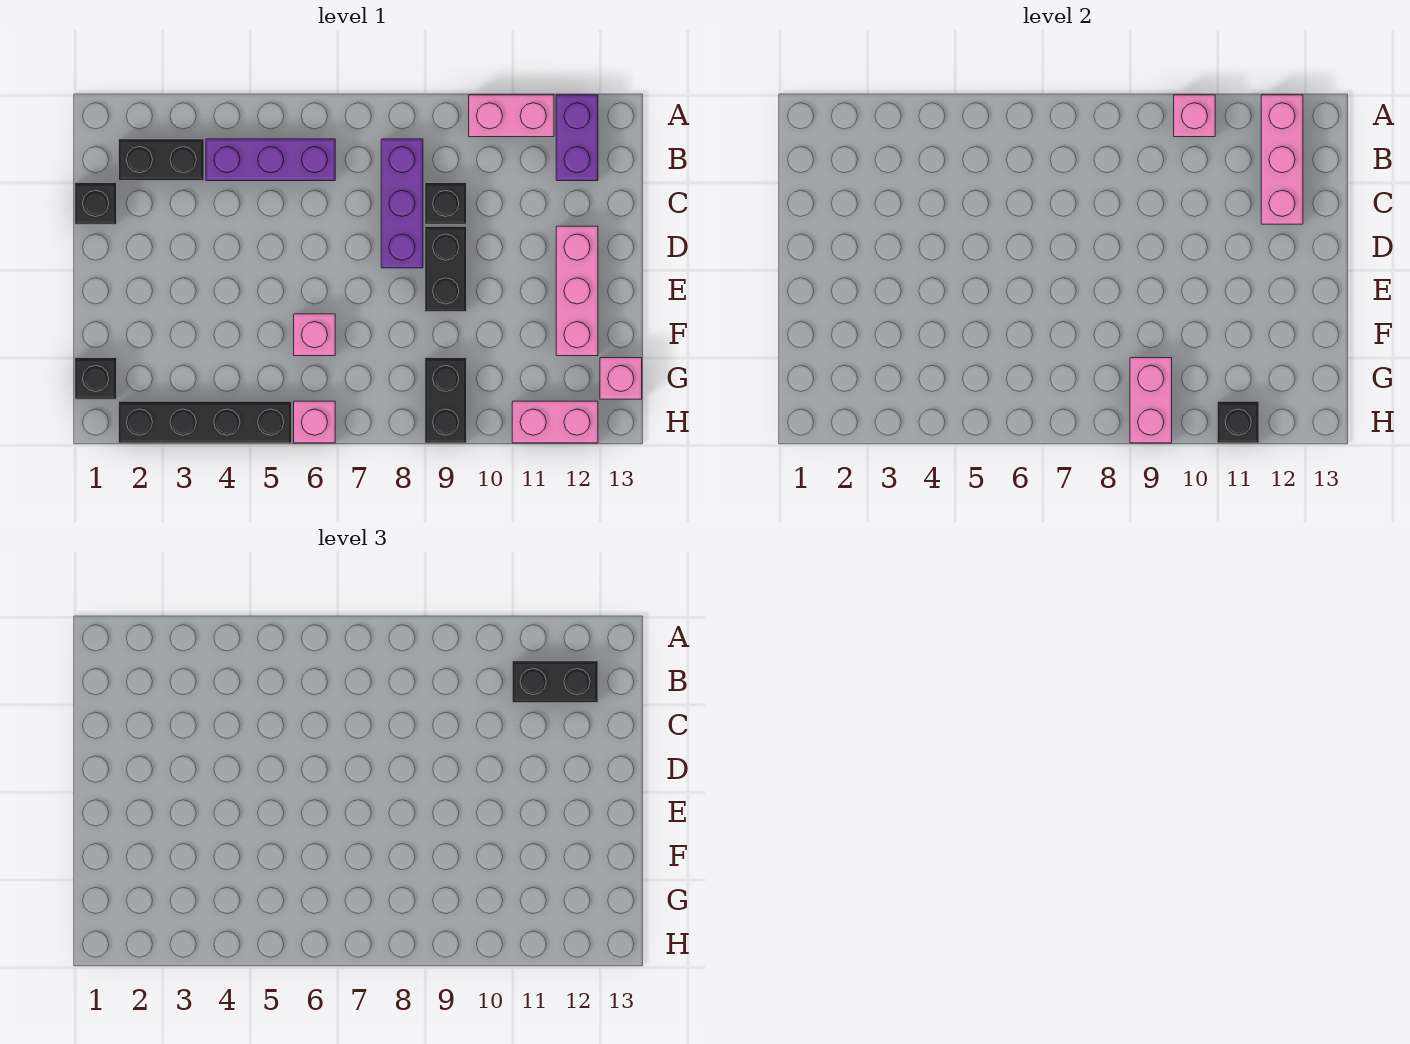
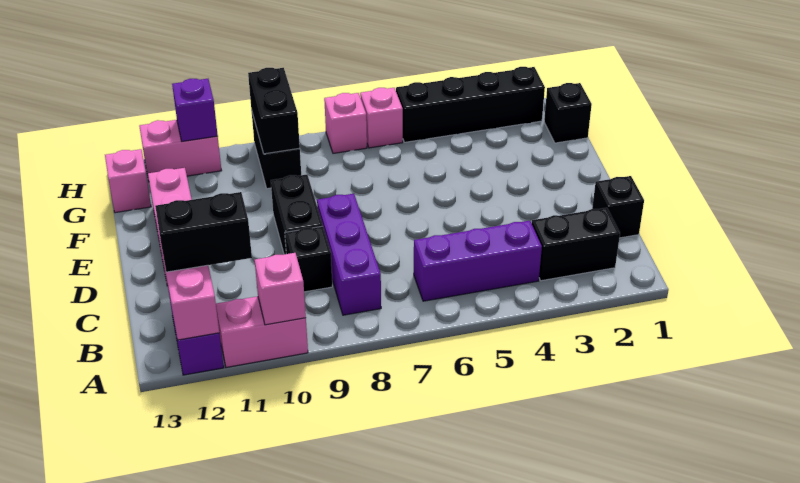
pink 1x1 brick [294,314,335,356] -> pink 1x1 brick moved to [324,93,367,153]
pink 1x2 brick [1130,358,1172,443] -> black 1x2 brick [248,68,300,154]
black 1x1 brick [1217,401,1259,443] -> purple 1x1 brick [172,79,218,142]

